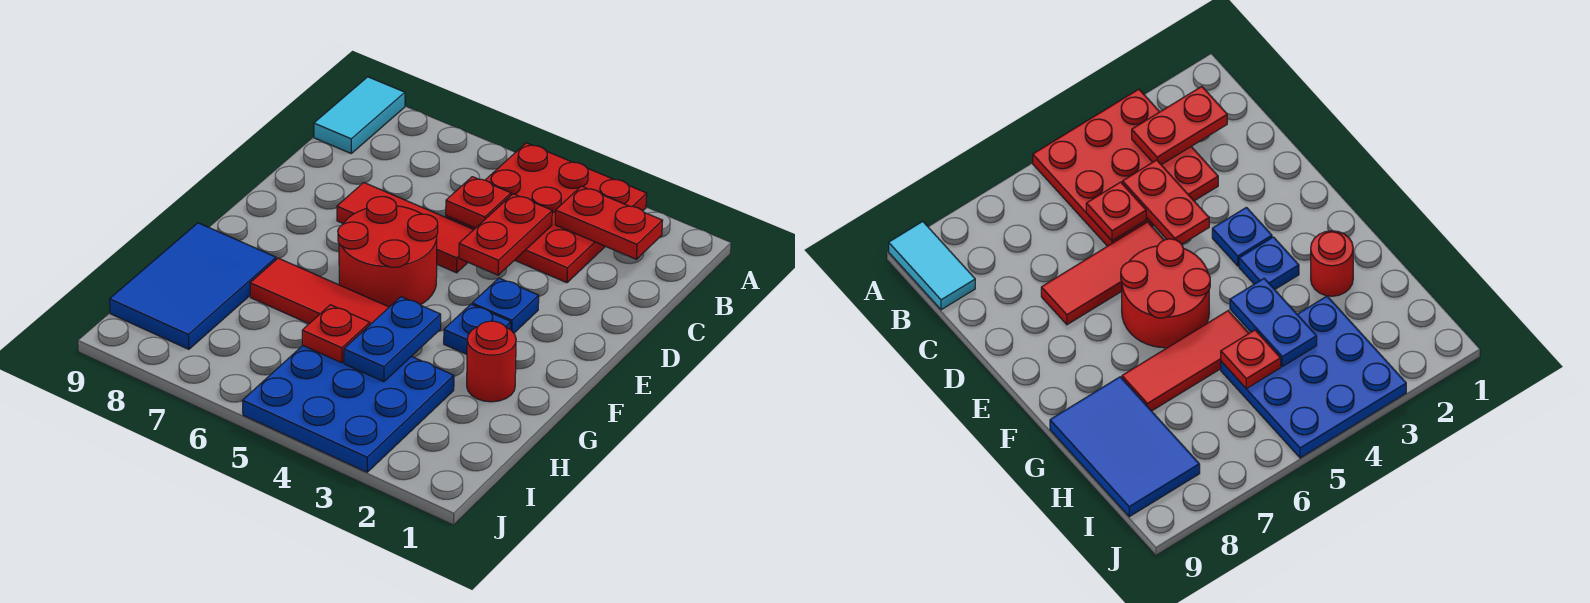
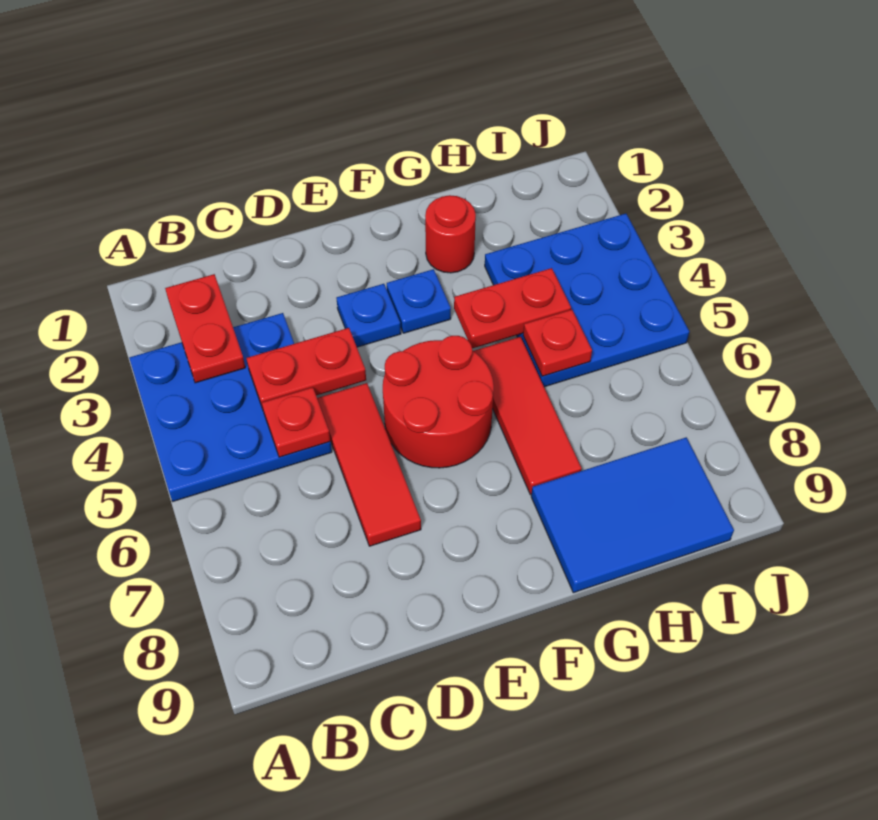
red 3x3 plate [446,143,647,283] -> blue 3x3 plate [129,313,332,501]
cyan 1x2 tile [314,77,405,153] -> none
blue 1x2 plate [344,297,441,382] -> red 1x2 plate [454,268,571,348]

